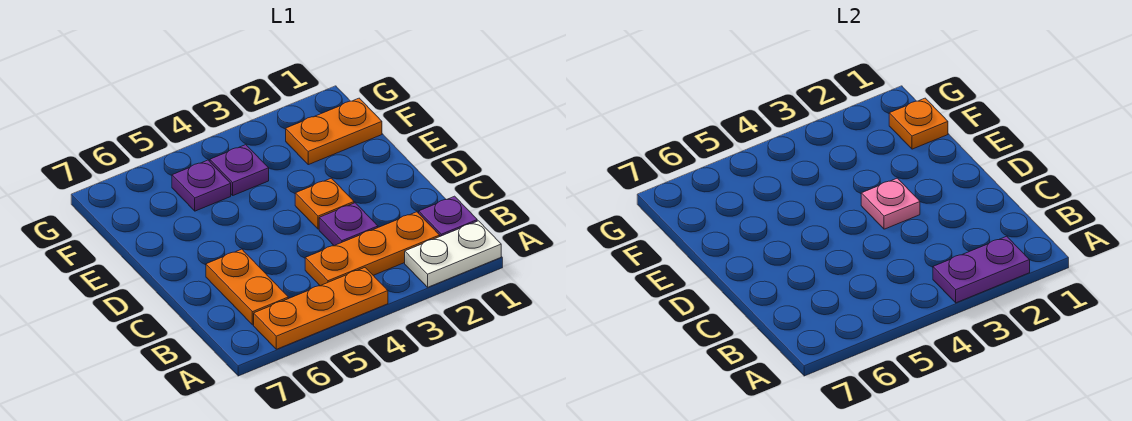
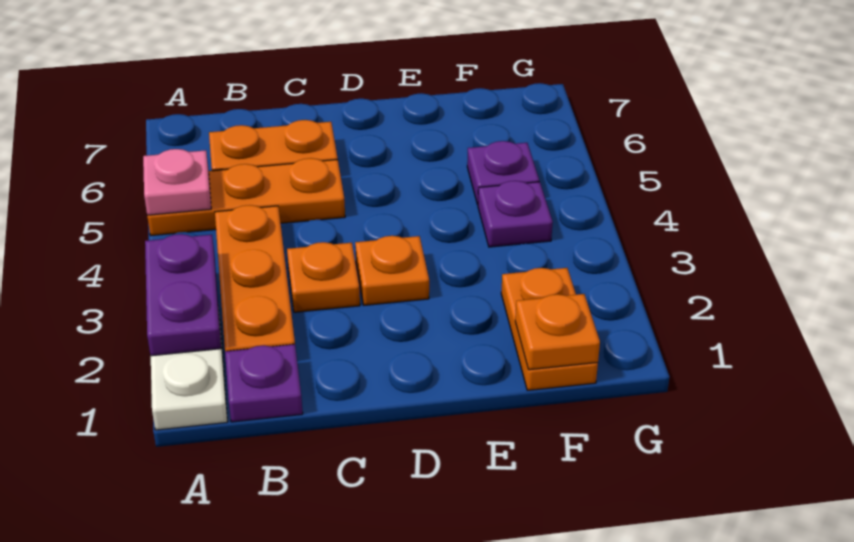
orange 1x3 plate [254,268,388,349] -> orange 1x3 plate turned to [147,158,345,236]
purple 1x1 plate [319,203,378,246] -> orange 1x1 plate [287,242,360,312]
pink 1x1 plate [861,178,920,229] -> pink 1x1 plate moved to [143,149,211,215]

